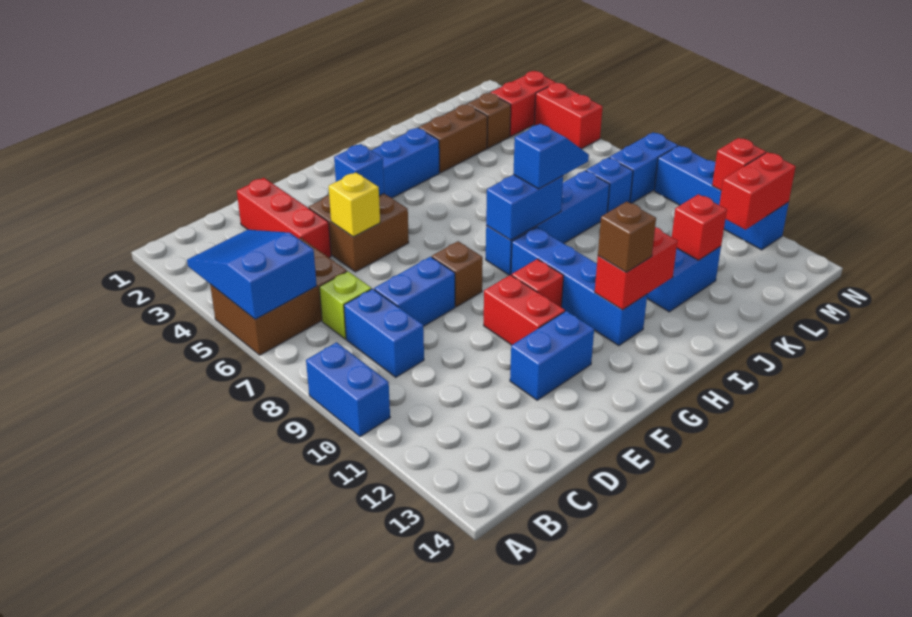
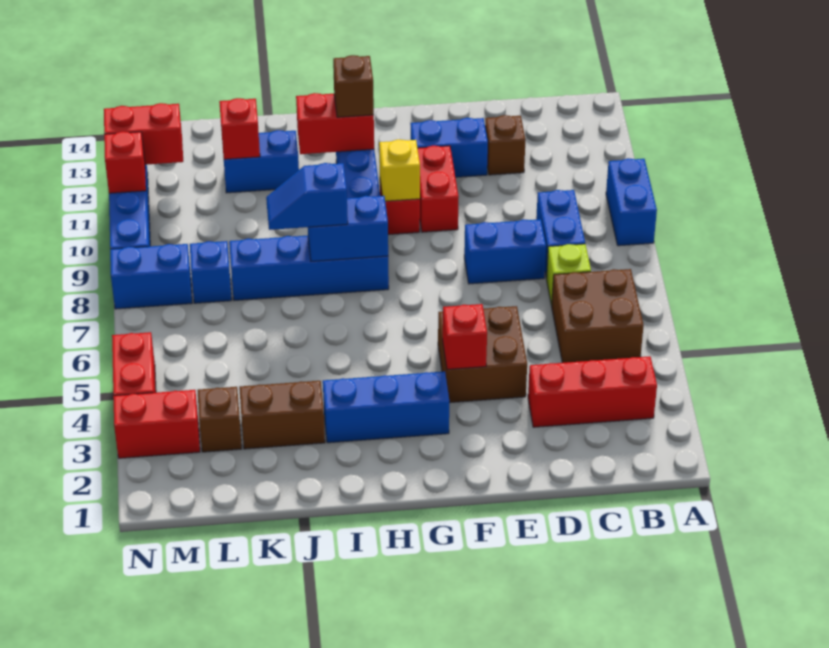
blue 2x3 slope [187,230,317,319] -> none
brown 2x3 brick [210,238,347,355] -> brown 2x2 brick [552,269,644,363]
red 1x3 brick [237,178,331,257] -> red 1x3 brick turned to [528,356,657,427]
yellow 1x1 brick [329,172,380,237] -> yellow 1x1 brick moved to [379,139,420,202]
blue 1x1 brick [334,144,384,196] -> red 1x1 brick [443,304,487,369]
brown 1x1 brick [432,241,483,307] -> brown 1x1 brick moved to [485,115,525,175]

